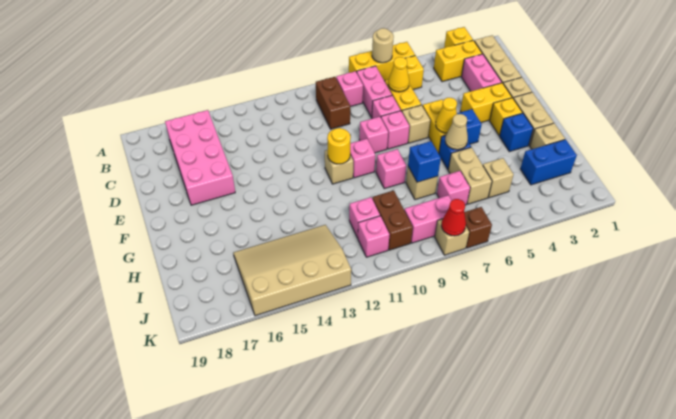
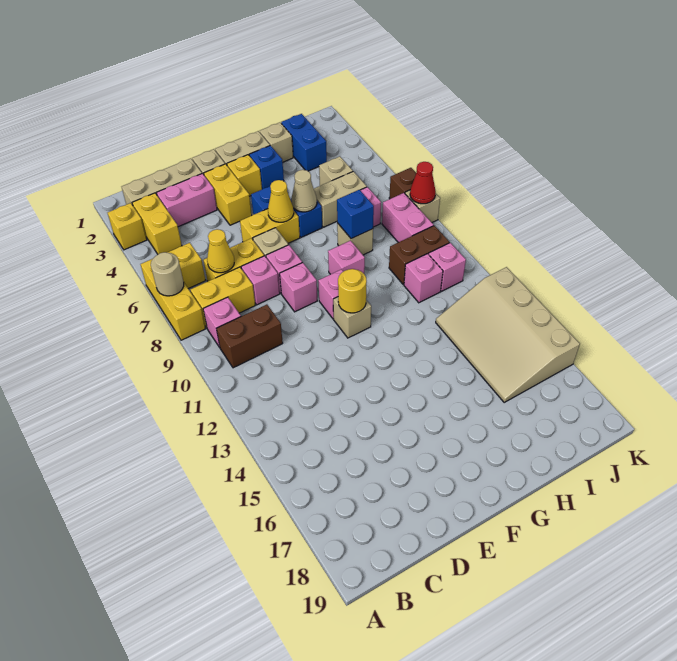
pink 1x2 brick [357,66,392,118] -> yellow 1x2 brick [190,267,255,328]
pink 2x4 brick [165,110,235,205] -> none

